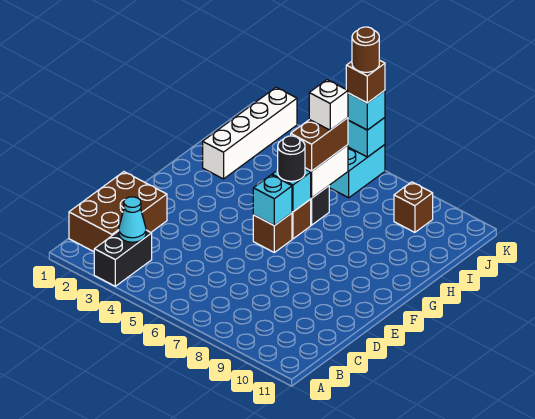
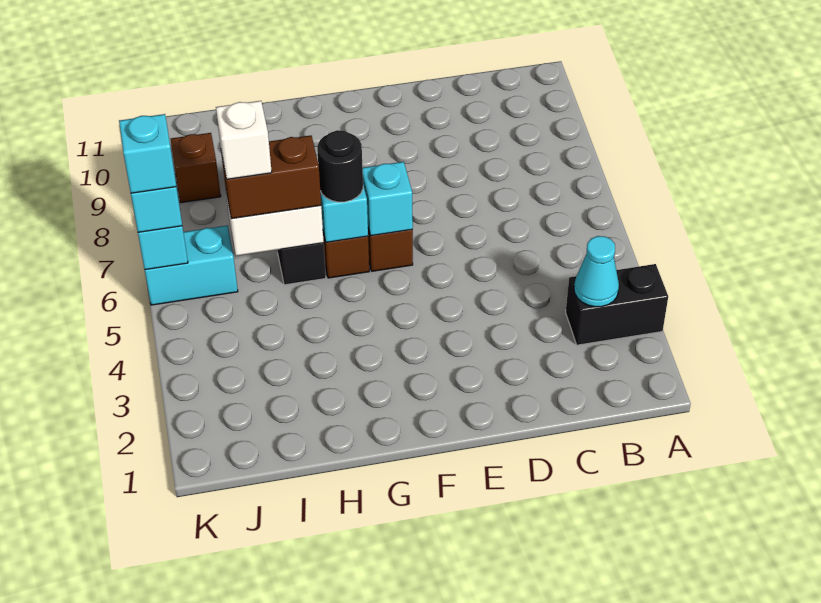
brown 2x3 brick [69,172,167,252] -> none
white 1x4 brick [203,87,297,179] -> none
brown 1x1 brick [346,60,385,103] -> cyan 1x1 brick [119,114,176,193]
brown 1x1 round brick [352,27,379,72] -> none

